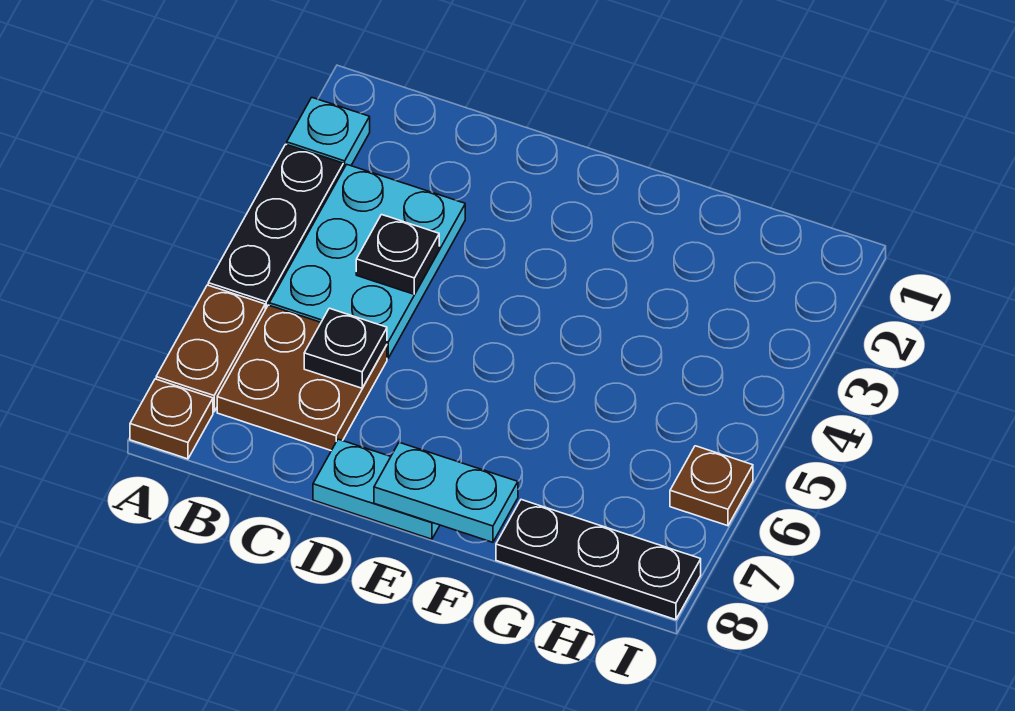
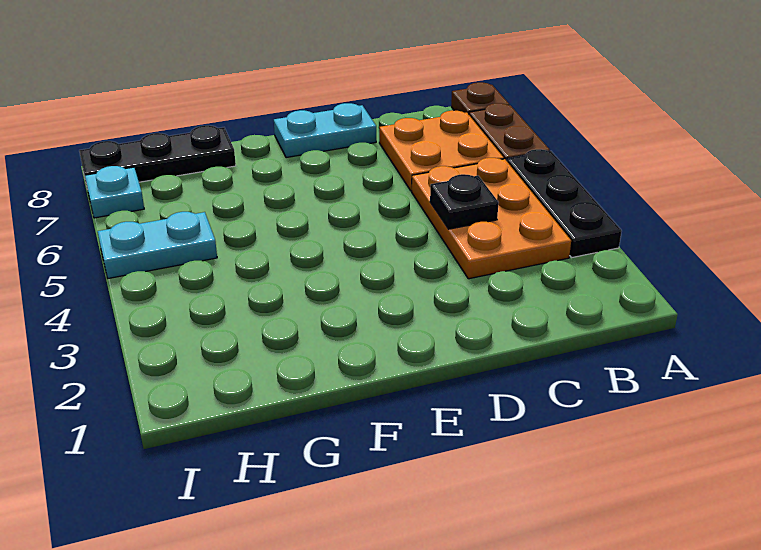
cyan 1x1 plate [287,98,370,169] -> cyan 1x1 plate moved to [85,166,144,218]
cyan 2x3 plate [269,164,465,358] -> orange 2x3 plate [412,158,571,279]
brown 2x2 plate [217,305,387,451] -> orange 2x2 plate [379,110,504,191]
black 1x1 plate [304,308,387,388] -> none
cyan 1x2 plate [374,442,518,542] -> cyan 1x2 plate moved to [98,212,217,278]
brown 1x1 plate [670,446,753,526] -> none

